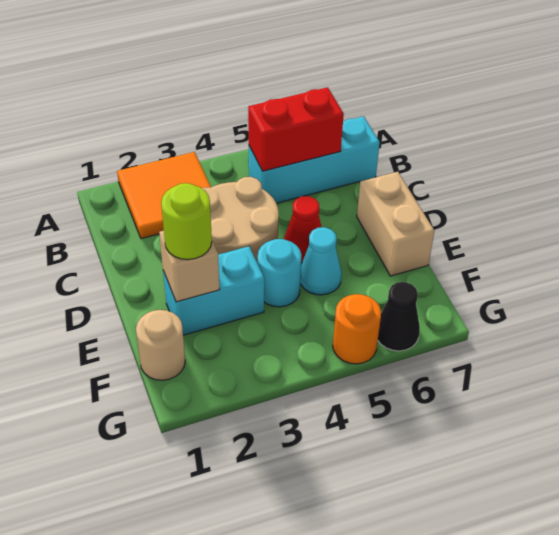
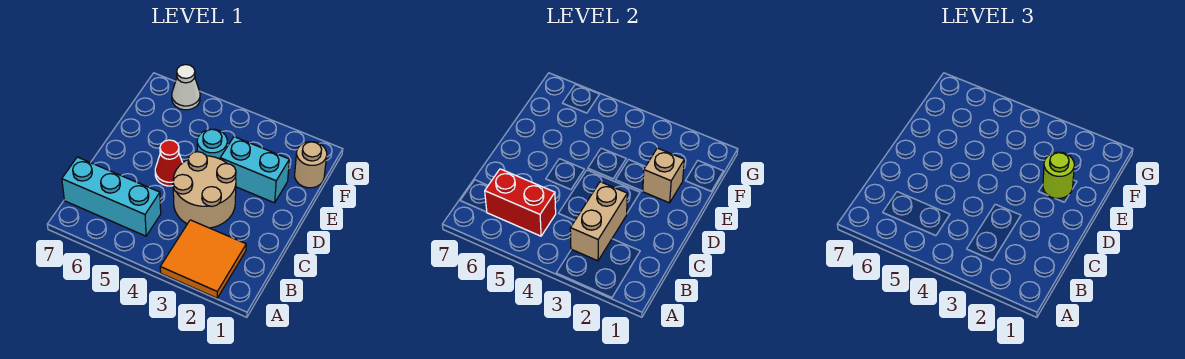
tan 1x2 brick [357,172,434,276] -> tan 1x2 brick moved to [570,182,627,261]
cyan 1x1 cone [300,227,342,295] -> none
orange 1x1 round brick [333,294,381,364] -> none
black 1x1 cone [378,282,420,351] -> white 1x1 cone [172,65,200,110]

